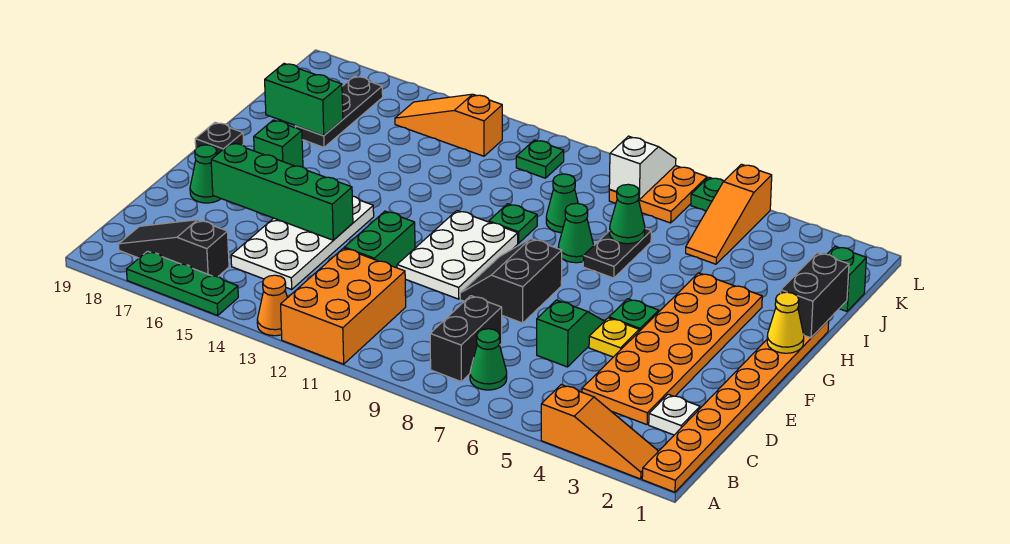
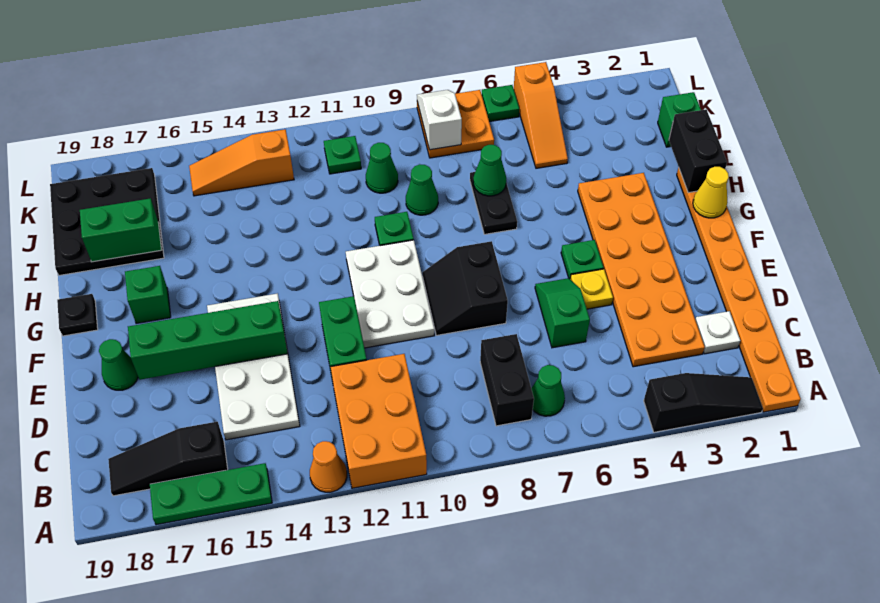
orange 1x3 slope [541,385,658,479] -> black 1x3 slope [644,373,763,432]
green 1x1 cone [558,203,594,263] -> green 1x1 cone moved to [366,143,398,193]
black 1x3 plate [295,76,383,147] -> black 3x3 plate [50,168,164,275]

